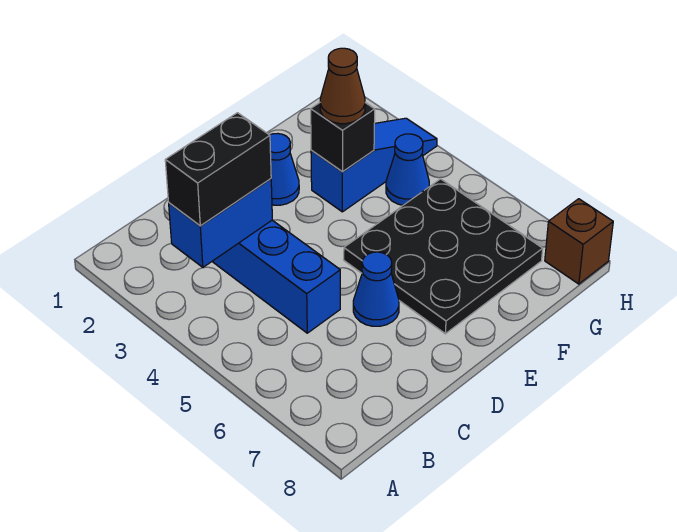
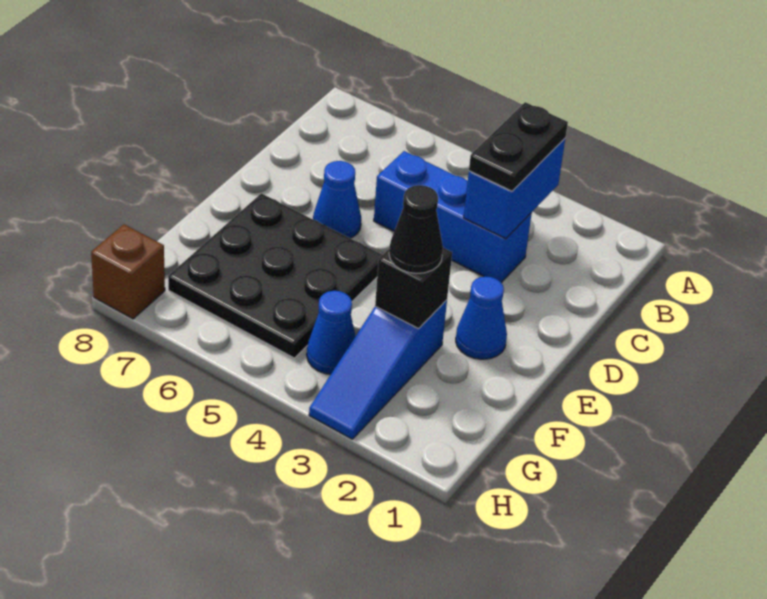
black 1x2 brick [165,113,271,226] -> black 1x2 plate [469,102,568,191]
brown 1x1 cone [320,48,365,124] -> black 1x1 cone [389,185,443,274]

